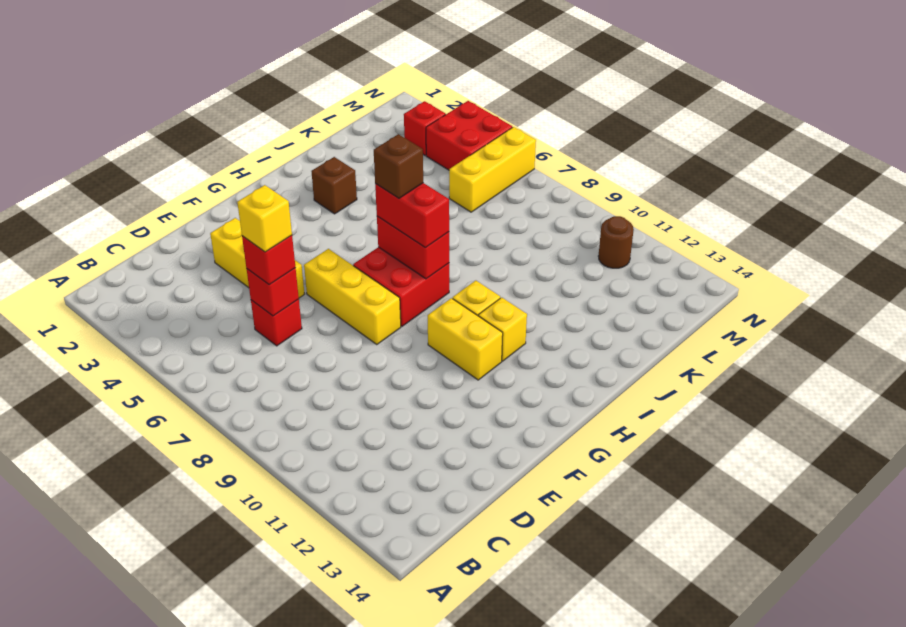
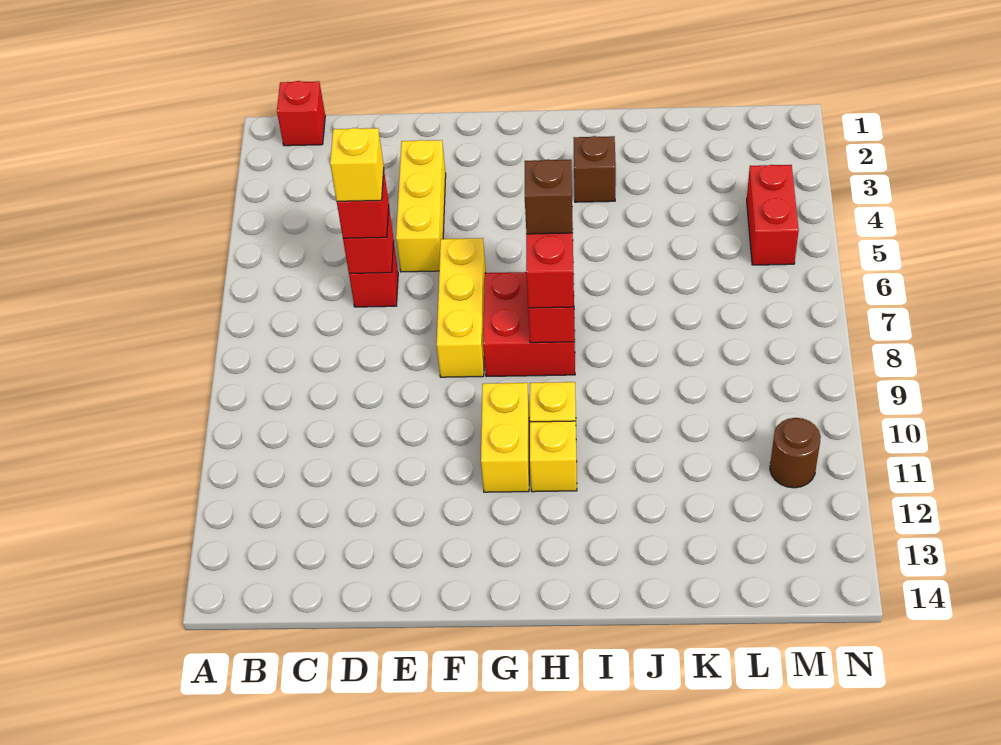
yellow 1x3 brick [449,127,536,212] -> none
red 1x1 brick [404,101,446,155] -> red 1x1 brick moved to [277,81,325,146]
red 2x2 brick [426,101,512,170] -> red 1x2 brick [747,165,799,265]

